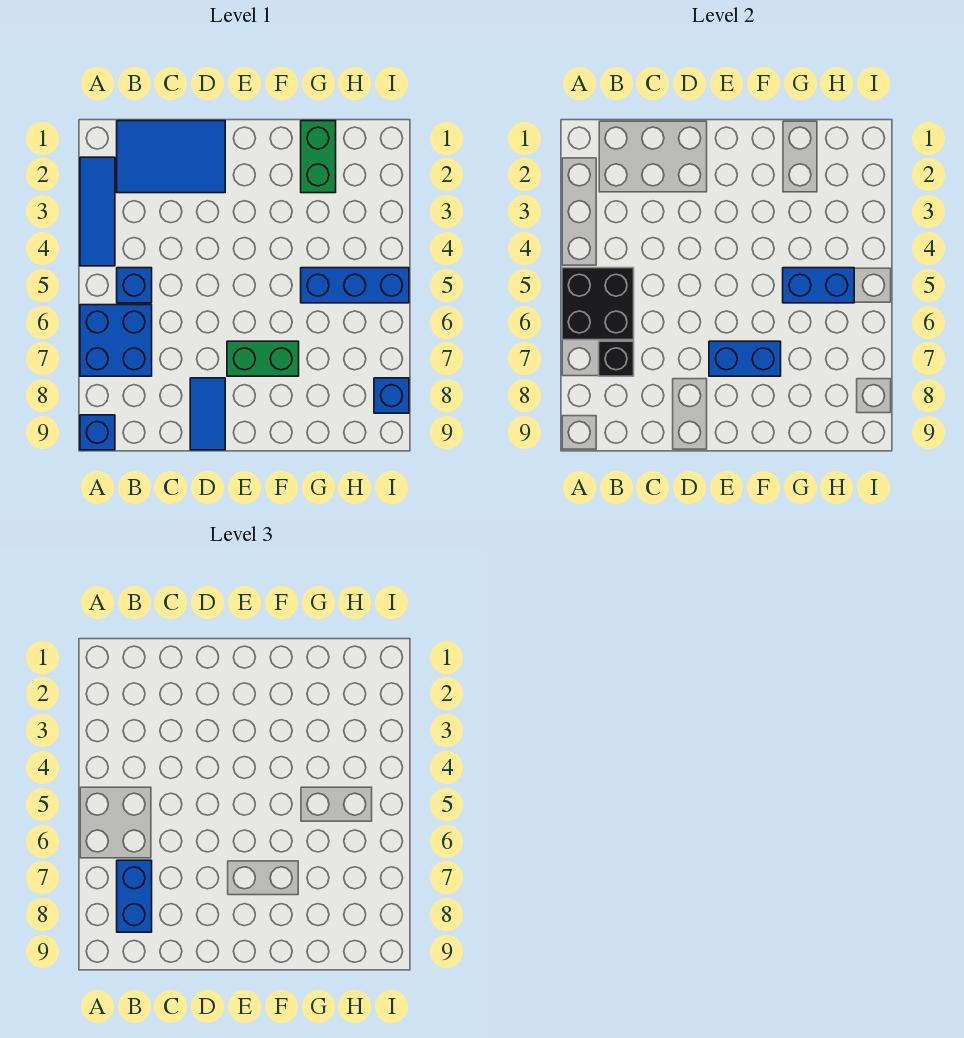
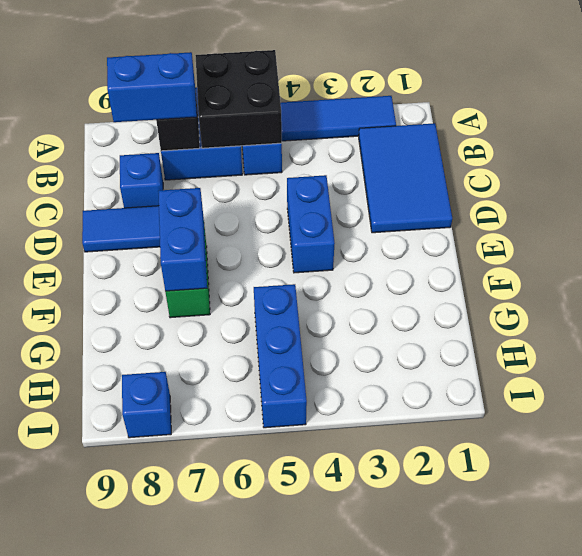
blue 1x1 brick [80,415,115,450] -> blue 1x1 brick moved to [120,153,163,208]
green 1x2 brick [301,121,336,193] -> none
blue 1x2 brick [783,268,854,303] -> blue 1x2 brick moved to [287,175,335,273]

